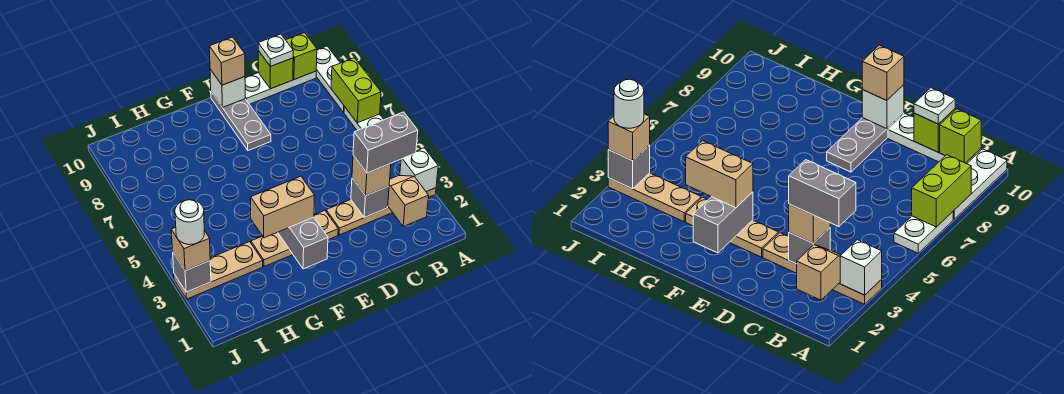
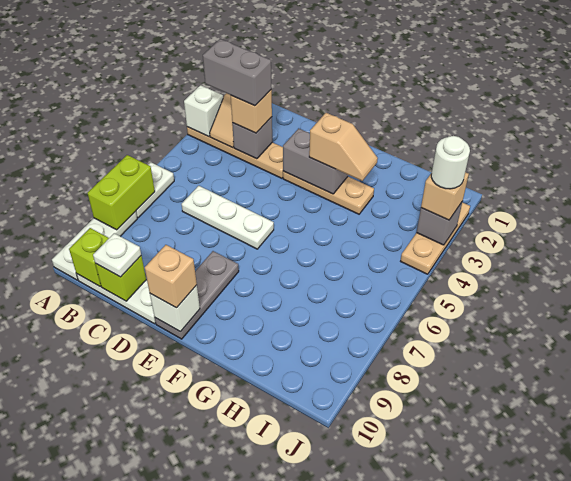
none -> white 1x3 plate [182,186,274,249]
grey 1x2 brick [278,217,328,269] -> grey 1x2 brick turned to [283,128,348,194]
tan 1x2 brick [251,176,315,238] -> tan 1x2 slope [309,113,378,181]
tan 1x3 plate [174,242,263,299] -> tan 1x3 plate turned to [401,202,470,274]

